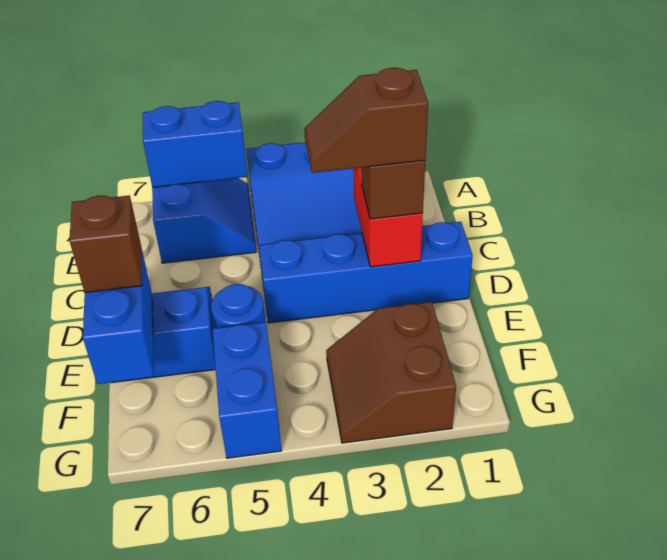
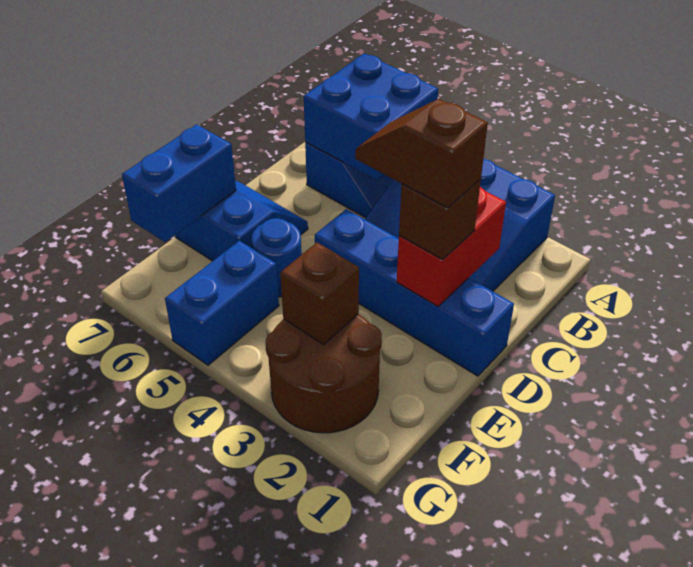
blue 1x2 brick [143,101,248,187] -> blue 2x2 brick [304,54,438,180]
brown 1x1 brick [69,195,142,293] -> brown 1x1 brick moved to [280,243,359,345]
brown 2x2 slope [326,302,456,443] -> brown 2x2 round brick [266,314,382,433]

